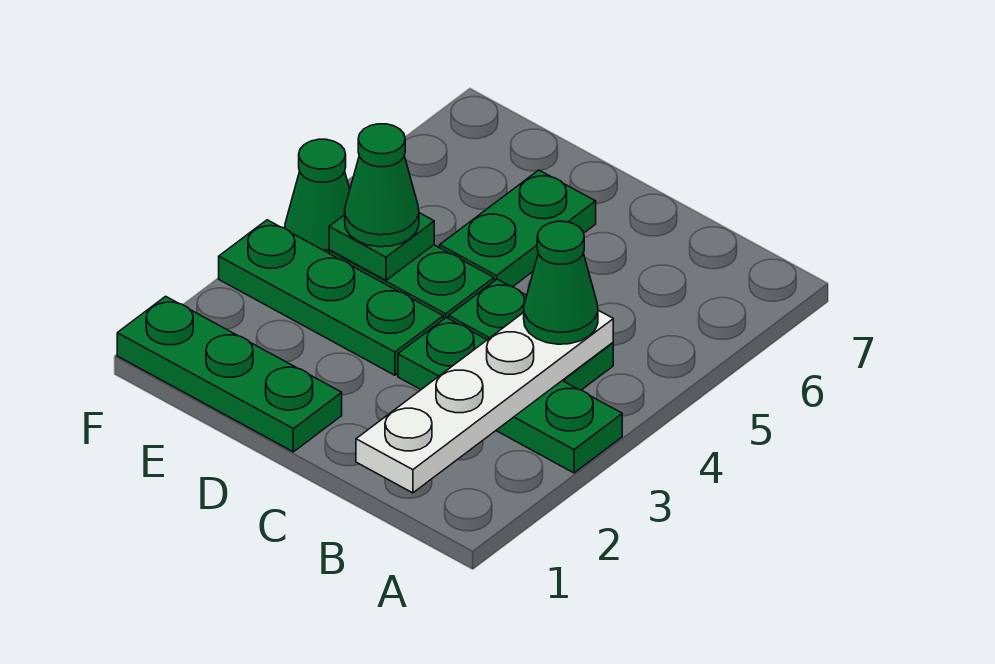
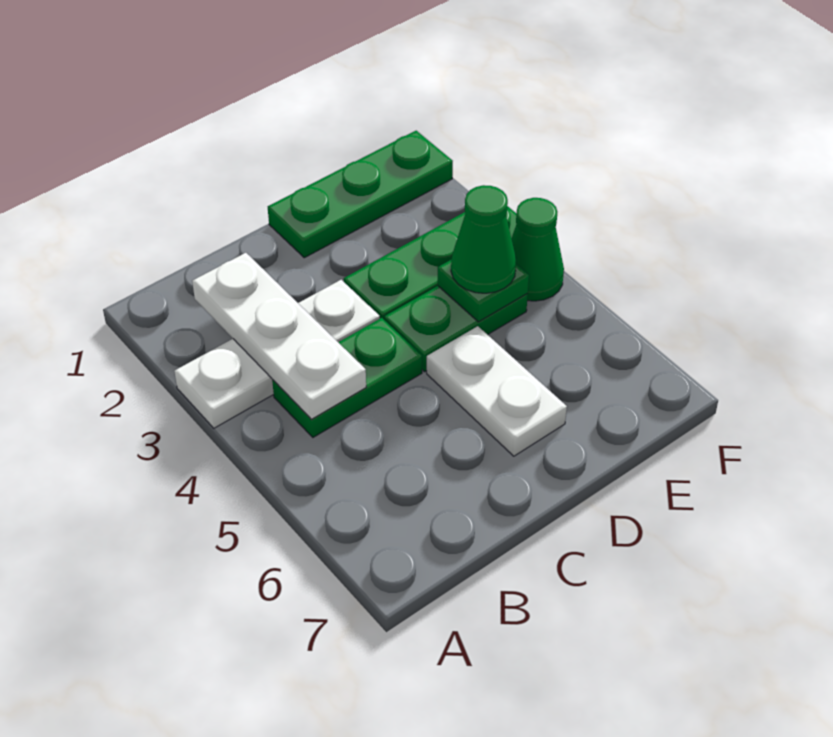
green 1x3 plate [398,317,622,473] -> white 1x3 plate [174,280,380,428]
white 1x4 plate [356,310,613,493] -> white 1x3 plate [192,253,366,419]
green 1x1 cone [524,221,598,344] -> none
green 1x2 plate [440,170,596,287] -> white 1x2 plate [427,326,567,456]

